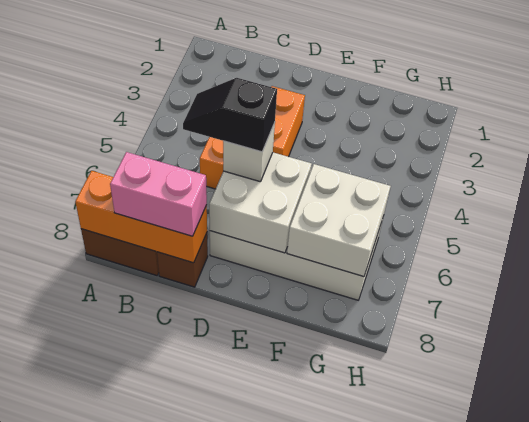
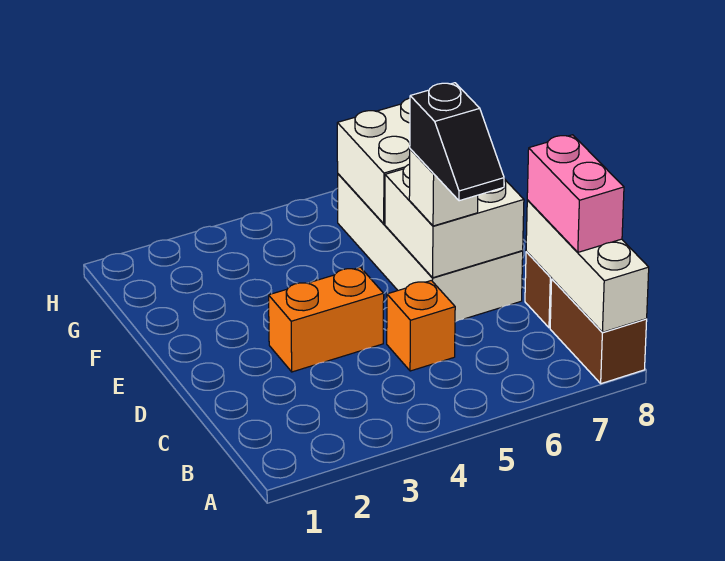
orange 1x3 brick [75,171,207,263] -> white 1x3 brick [526,200,649,332]

